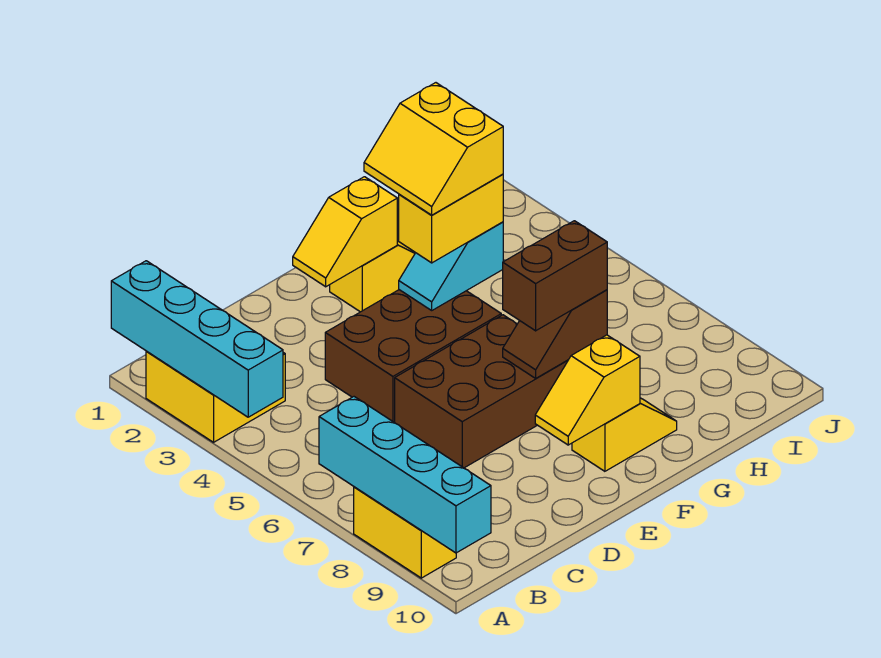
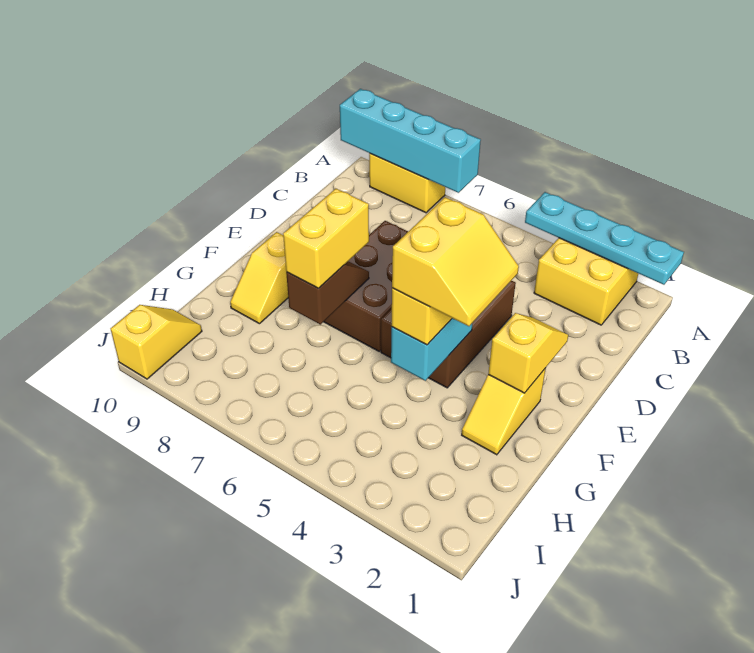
cyan 1x4 brick [111,261,283,417] -> cyan 1x4 plate [525,192,684,285]
yellow 1x2 slope [535,335,640,445] -> yellow 1x2 slope moved to [111,305,202,379]
yellow 2x2 slope [364,83,503,215] -> yellow 2x2 slope turned to [392,197,519,326]
brown 1x2 brick [503,221,607,331] -> yellow 1x2 brick [283,189,369,288]

